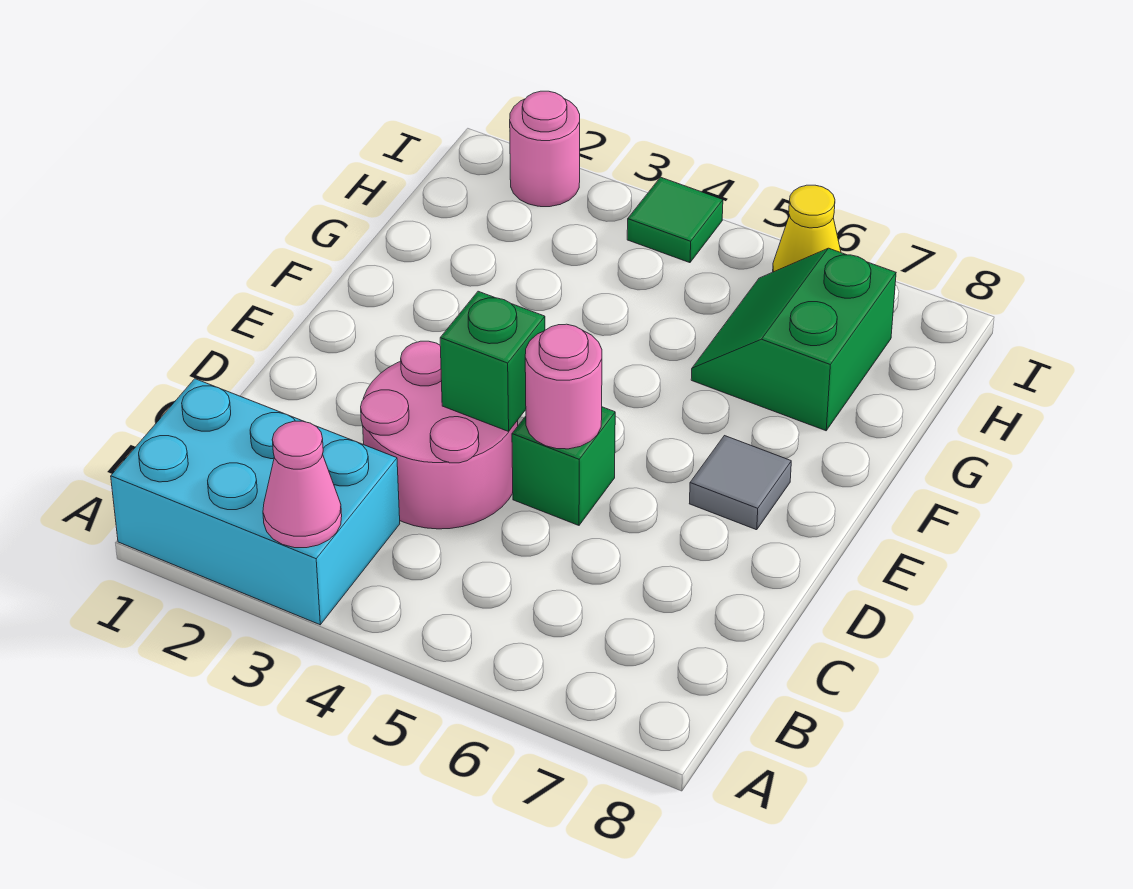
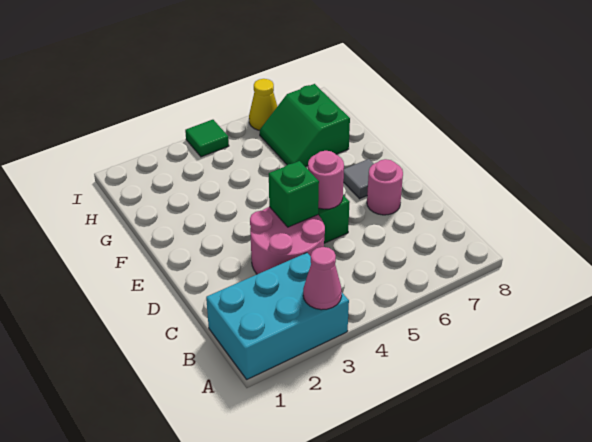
pink 1x1 round brick [510,91,580,207] -> pink 1x1 round brick moved to [367,159,403,215]

